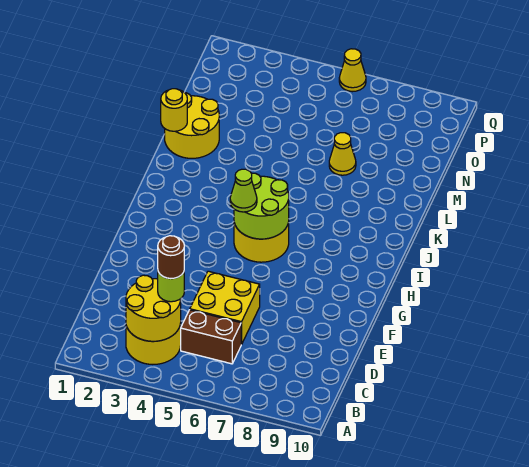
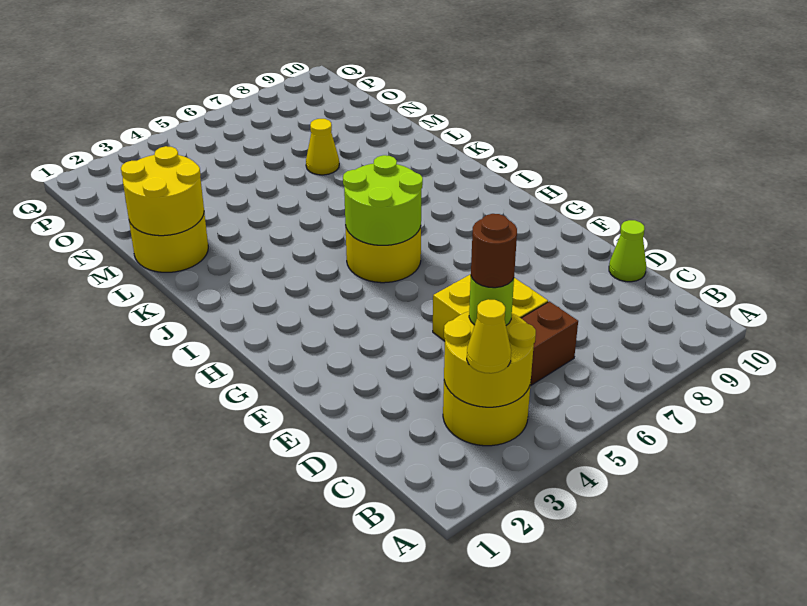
lime 1x1 cone [230,169,257,212] -> lime 1x1 cone moved to [609,220,646,282]
yellow 1x1 round brick [161,89,187,131] -> yellow 2x2 round brick [121,146,204,236]
yellow 1x1 cone [339,49,366,92] -> yellow 1x1 cone moved to [467,299,511,373]

